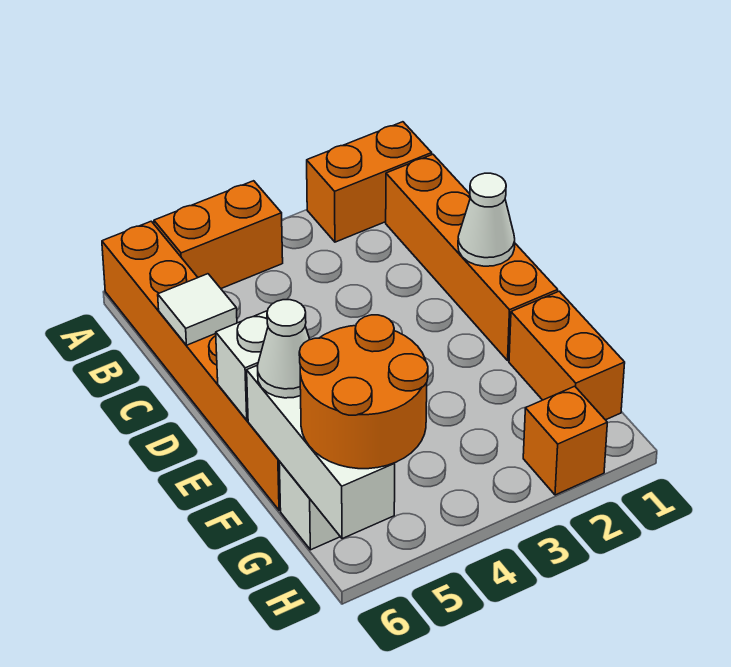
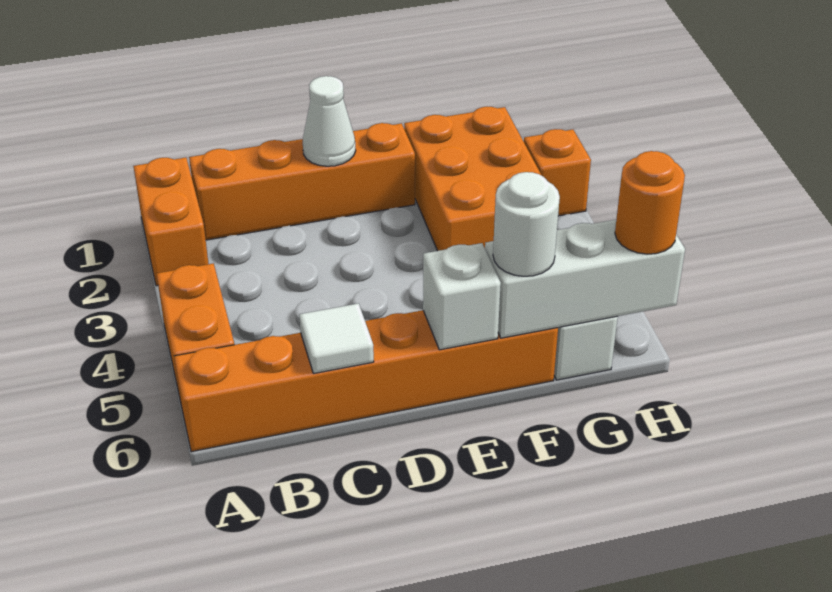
orange 1x2 brick [509,291,625,420] -> orange 2x3 brick [404,107,541,251]
white 1x1 cone [257,300,310,398] -> white 1x1 round brick [493,172,560,276]
orange 2x2 round brick [299,315,428,469] -> orange 1x1 round brick [615,151,685,254]

